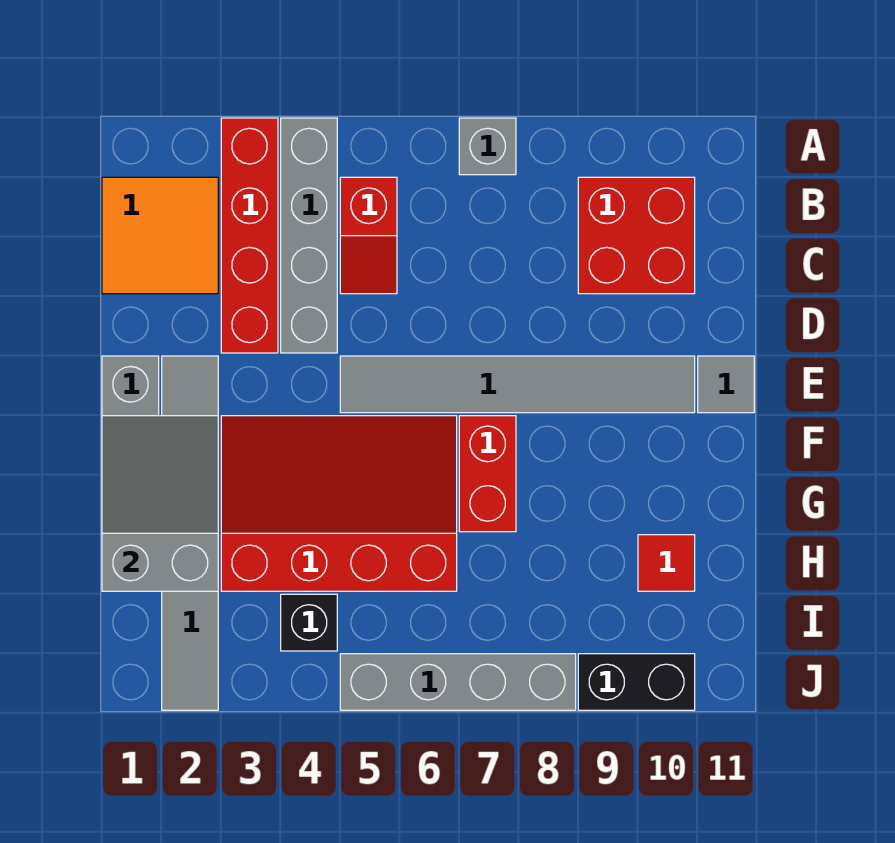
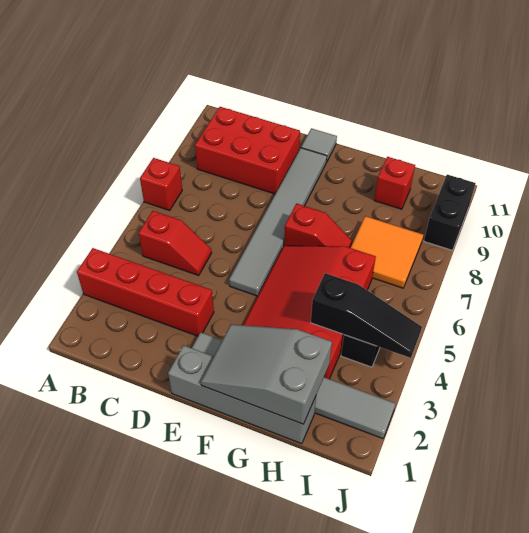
grey 1x4 brick [281,118,337,353] -> none
grey 1x1 brick [459,118,516,175] -> red 1x1 brick [140,158,182,210]
orange 2x2 tile [102,177,218,294] -> orange 2x2 tile moved to [351,216,423,288]
red 2x2 brick [578,177,695,294] -> red 2x3 brick [195,107,300,194]
red 1x2 brick [459,416,516,532] -> red 1x2 slope [284,204,353,248]
none -> black 1x3 slope [311,273,422,358]
red 1x1 tile [638,535,695,591] -> red 1x1 brick [374,157,415,209]
grey 1x4 brick [340,654,576,710] -> none

